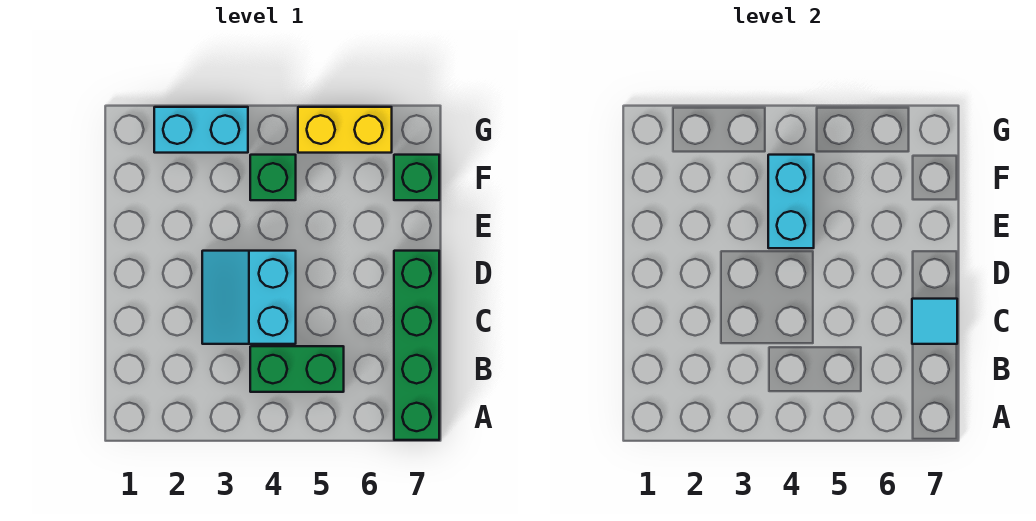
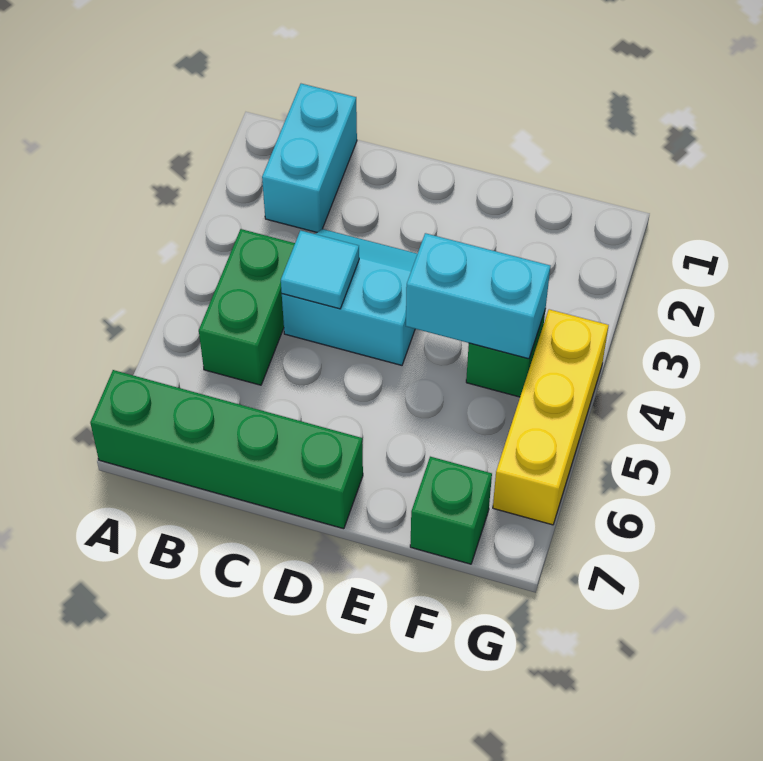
cyan 1x1 tile [912,299,957,344] -> cyan 1x1 tile moved to [281,230,359,309]
cyan 1x2 brick [154,107,248,153] -> cyan 1x2 brick moved to [262,84,357,232]
yellow 1x2 brick [298,107,392,153] -> yellow 1x3 brick [493,309,609,525]

